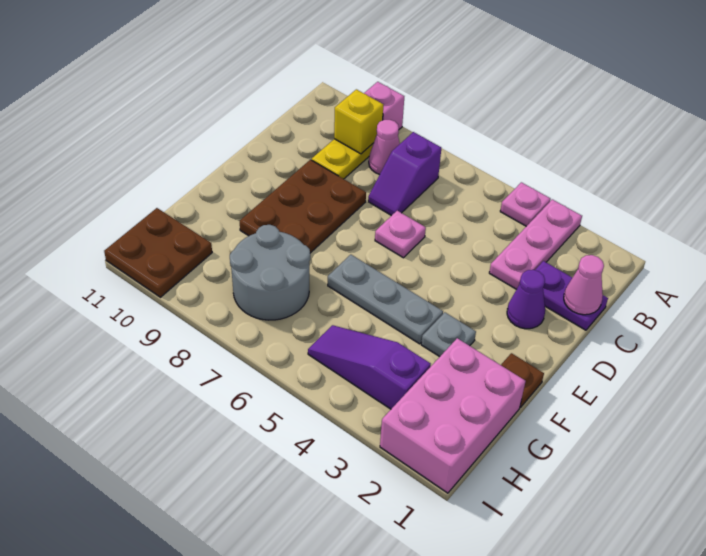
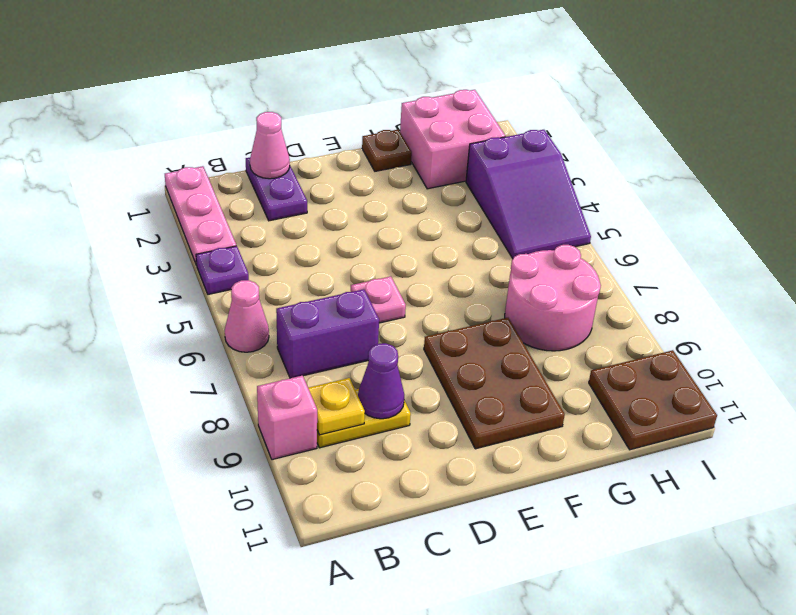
pink 1x3 plate [489,199,582,289] -> pink 1x3 plate turned to [165,166,236,265]
pink 1x1 plate [500,182,551,226] -> purple 1x1 plate [196,246,249,294]
purple 1x2 slope [368,132,441,216] -> purple 1x2 brick [276,289,379,378]
pink 1x1 cone [369,120,400,175] -> pink 1x1 cone moved to [225,280,269,352]
yellow 1x1 brick [334,89,383,154] -> yellow 1x1 plate [308,378,365,435]
purple 1x1 cone [507,270,545,329] -> purple 1x1 cone moved to [358,343,404,419]
brown 2x3 plate [240,160,366,253] -> brown 2x3 plate turned to [424,318,565,449]
grey 1x1 plate [421,312,476,357] -> none
grey 1x3 plate [328,255,443,344] -> none
pink 2x3 brick [380,338,526,493] -> pink 2x2 brick [400,90,505,189]
grey 2x2 round brick [230,225,310,320] -> pink 2x2 round brick [505,245,601,351]
purple 1x3 slope [308,325,431,409] -> purple 2x3 slope [466,130,591,258]

